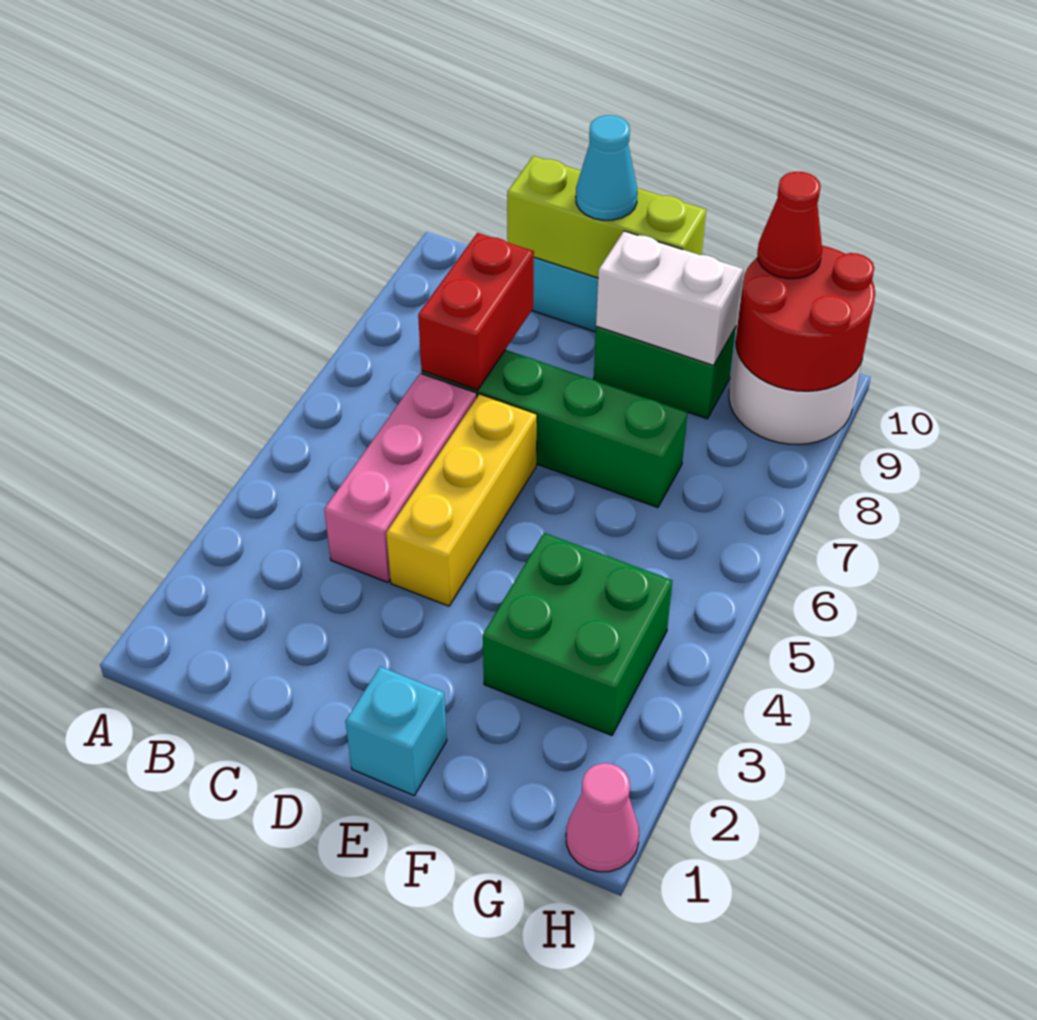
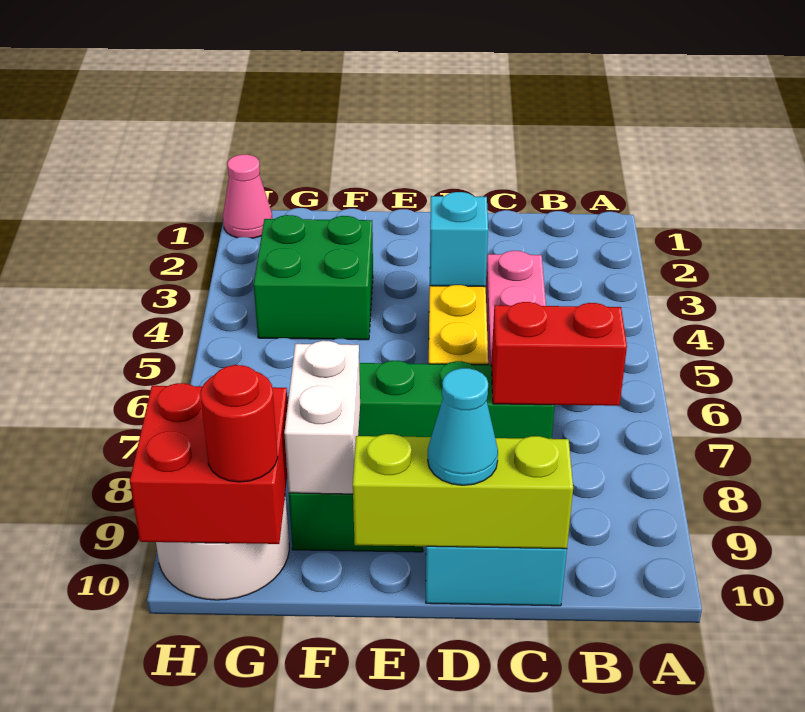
red 1x2 brick [418,233,534,390] -> red 1x2 brick turned to [491,302,627,406]
cyan 1x1 brick [345,667,447,795] -> cyan 1x1 brick moved to [430,192,488,287]
white 1x2 brick [596,231,744,365] -> white 1x2 brick turned to [284,341,360,494]
red 2x2 round brick [736,246,875,391] -> red 2x2 brick [130,383,288,544]
red 1x1 cone [757,172,822,279] -> red 1x1 round brick [201,365,278,482]

